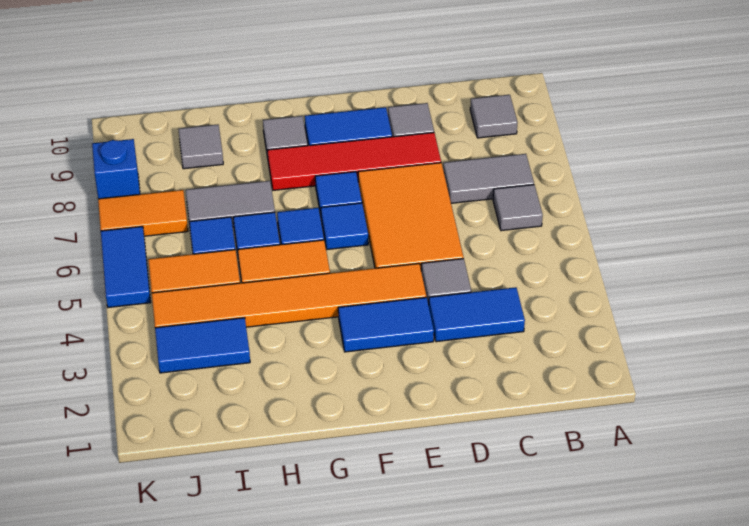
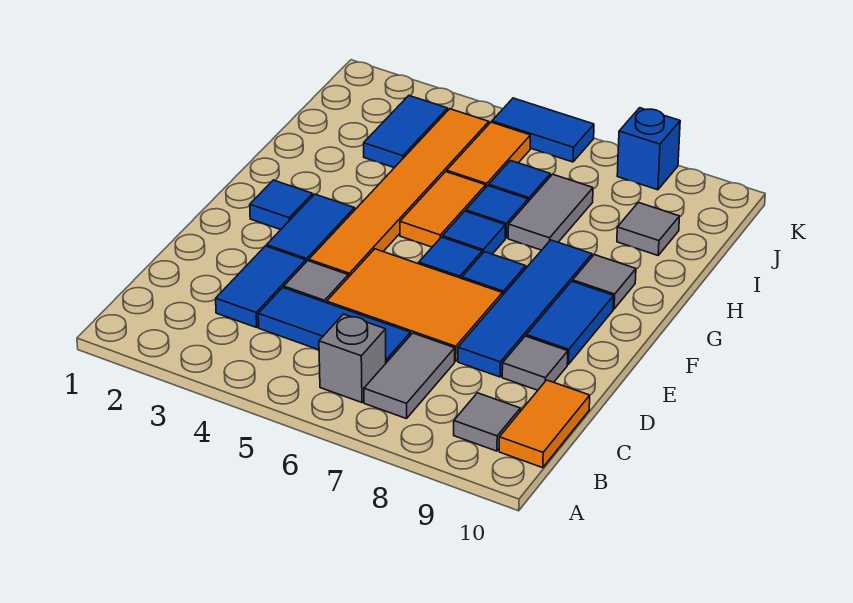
grey 1x1 tile [493,185,543,231] -> grey 1x1 brick [319,314,386,403]
none -> blue 1x3 tile [258,288,411,363]
red 1x4 tile [267,133,441,190] -> blue 1x4 tile [458,240,592,377]
none -> blue 1x1 tile [250,180,313,230]
orange 1x2 tile [98,190,188,236] -> orange 1x2 tile moved to [499,380,590,468]

